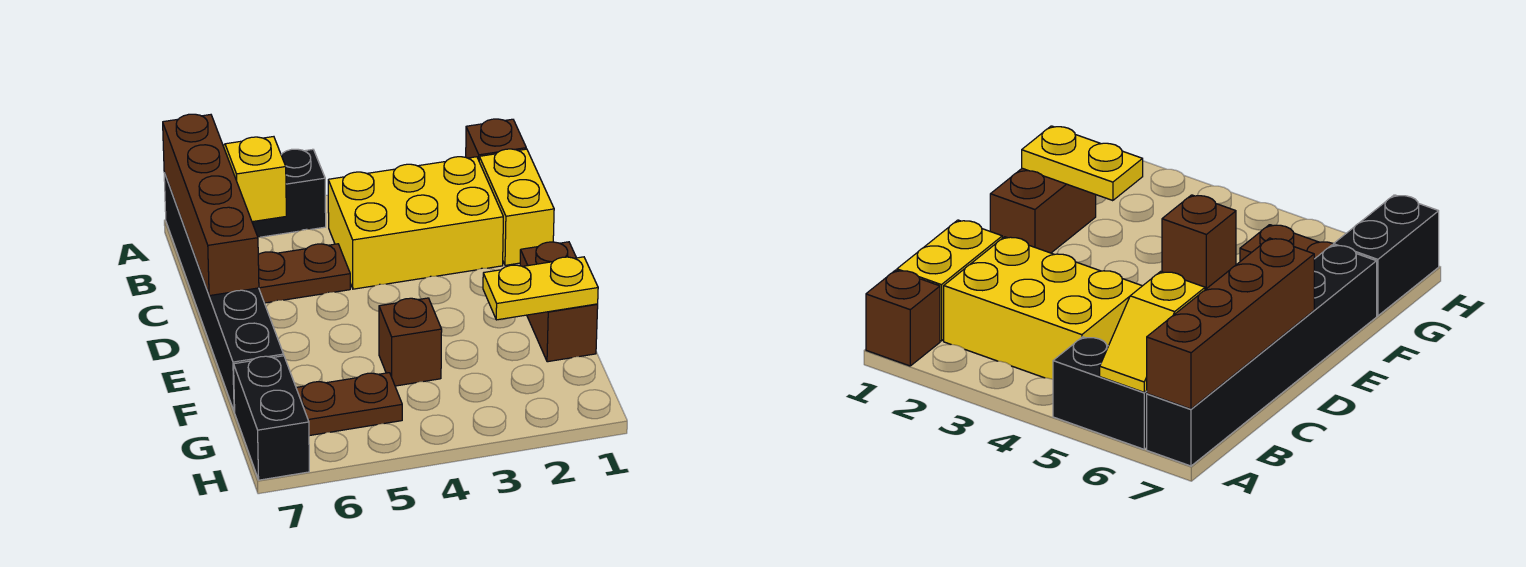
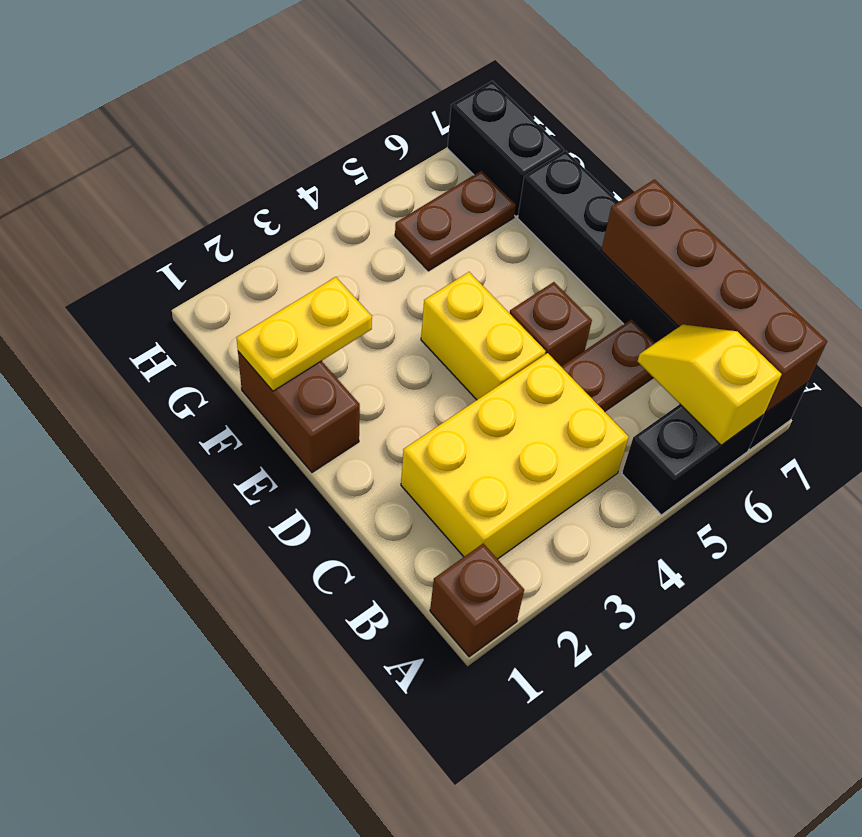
yellow 1x2 slope [223,137,286,222] -> yellow 1x2 slope turned to [637,324,782,445]
yellow 1x2 brick [479,149,554,265] -> yellow 1x2 brick moved to [421,272,546,400]
brown 1x1 brick [379,298,442,386] -> brown 1x1 brick moved to [510,282,592,366]

